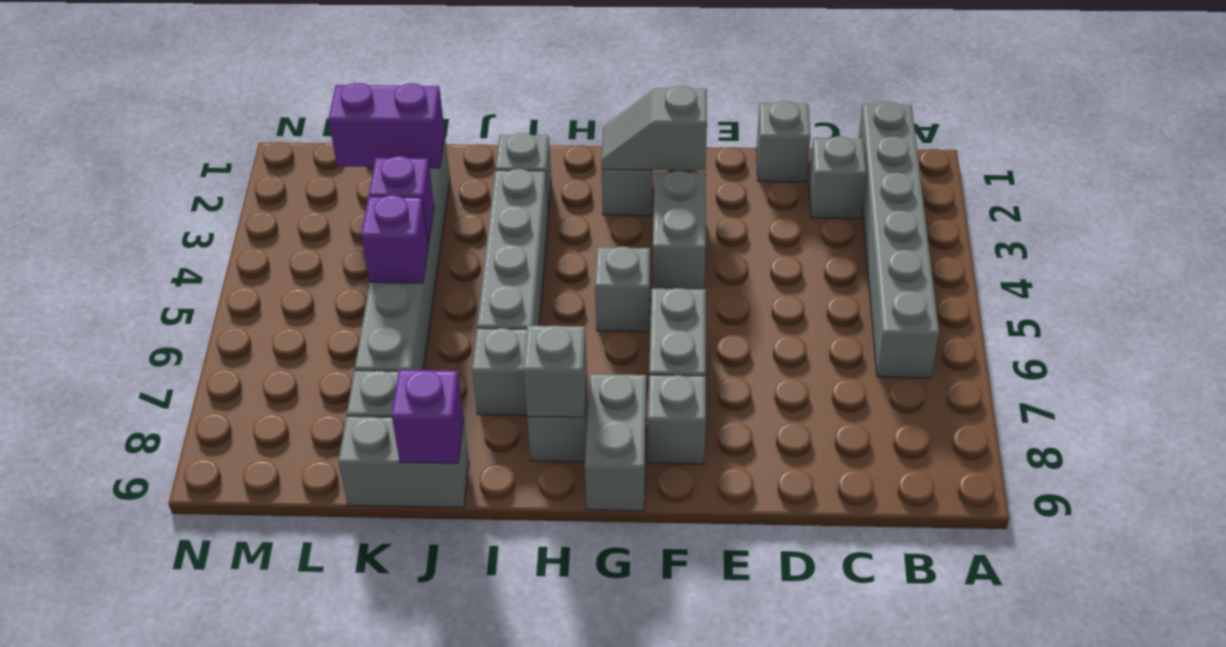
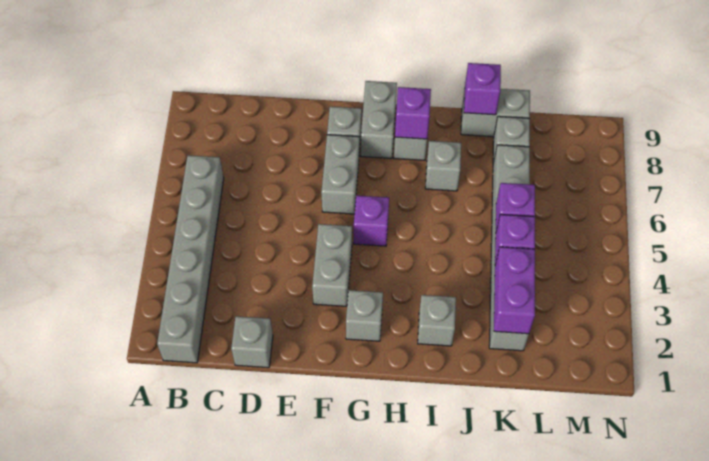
grey 1x1 brick [809,136,866,218] -> none
grey 1x2 slope [601,86,707,171] -> none
grey 1x1 brick [595,247,650,332] -> purple 1x1 brick [354,196,389,246]
grey 1x1 brick [523,326,587,417] -> purple 1x1 brick [395,87,431,139]
grey 1x4 brick [477,169,548,329] -> none
purple 1x2 brick [329,83,445,168] -> purple 1x2 brick turned to [494,247,535,334]

